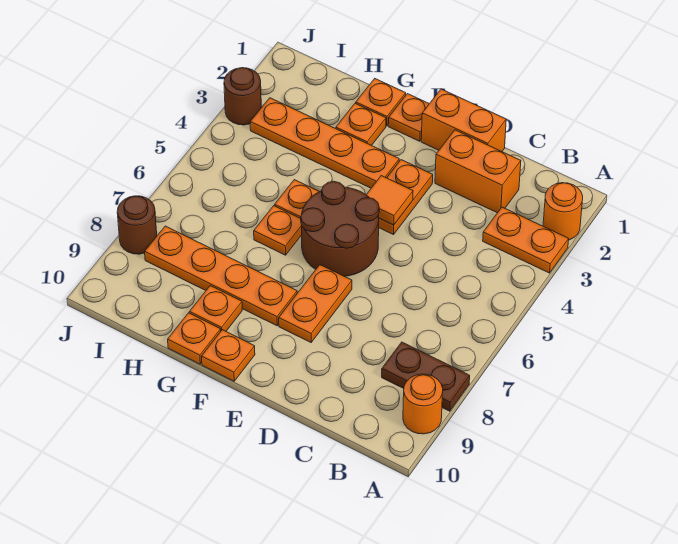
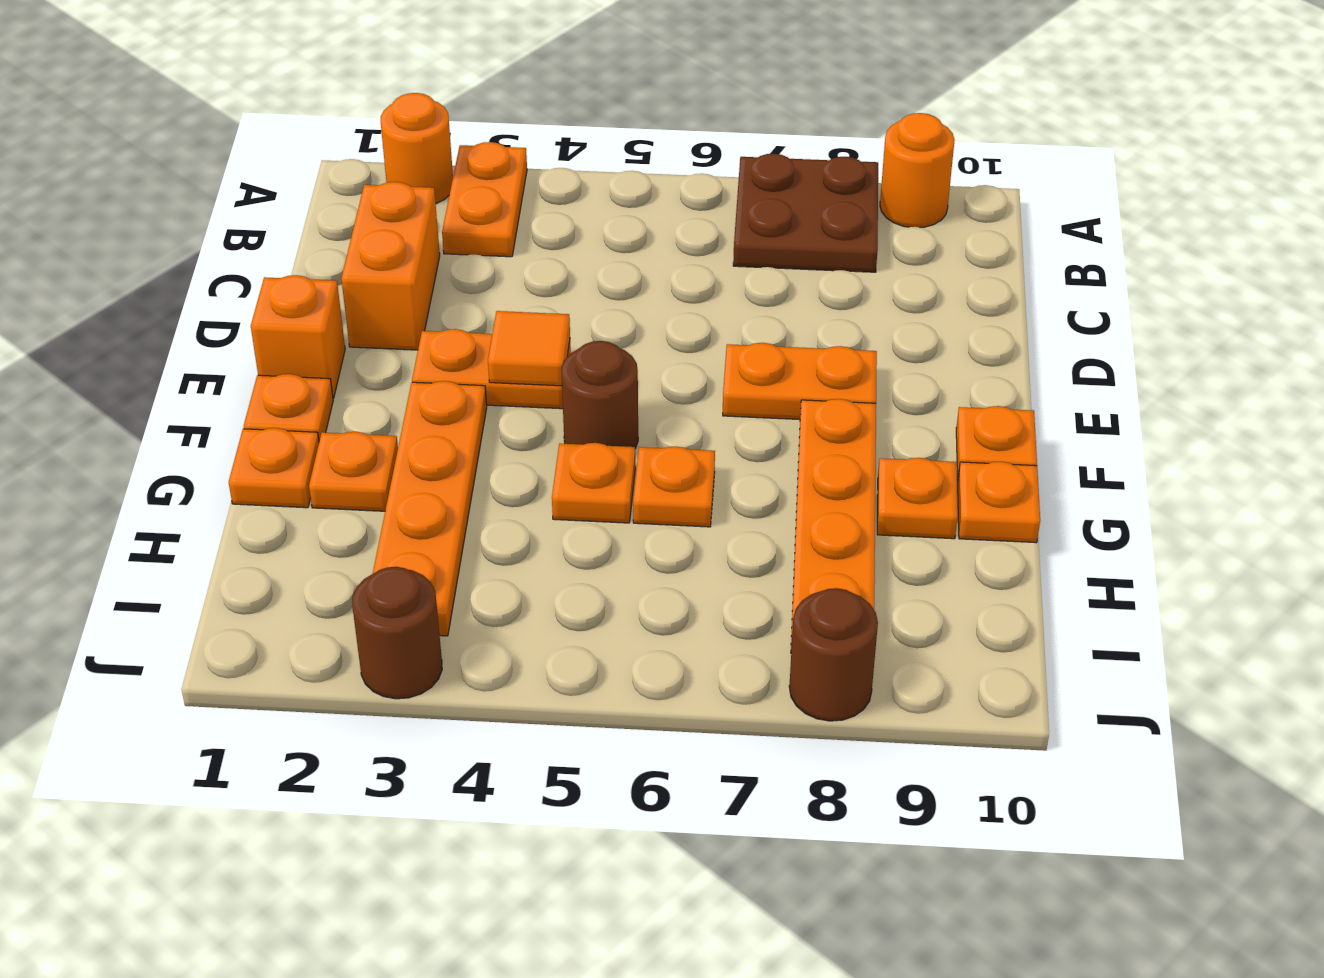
brown 1x2 plate [382,342,470,411] -> brown 2x2 plate [733,154,878,272]
orange 1x2 brick [421,89,506,151] -> orange 1x1 brick [251,275,345,398]
brown 2x2 round brick [301,181,379,276] -> brown 1x1 round brick [561,341,638,449]

